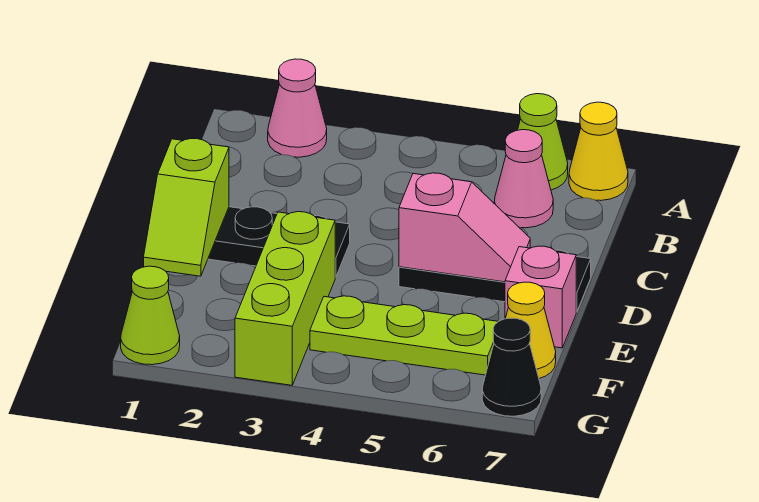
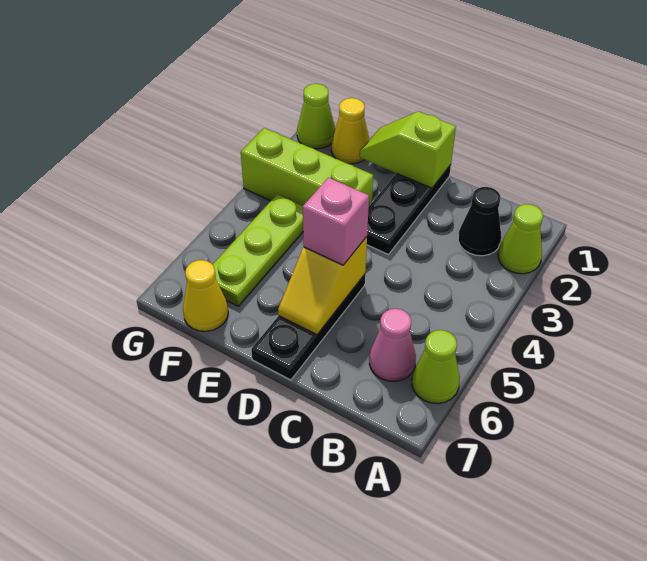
pink 1x1 cone [268,59,327,157] -> lime 1x1 cone [498,204,543,274]
yellow 1x1 cone [569,102,628,201] -> yellow 1x1 cone moved to [331,98,369,164]
pink 1x2 slope [399,173,530,282] -> yellow 1x2 slope [278,237,367,335]
pink 1x1 brick [505,246,576,348] -> pink 1x1 brick moved to [303,178,369,265]
black 1x1 cone [482,318,541,416] -> black 1x1 cone moved to [458,187,501,256]

